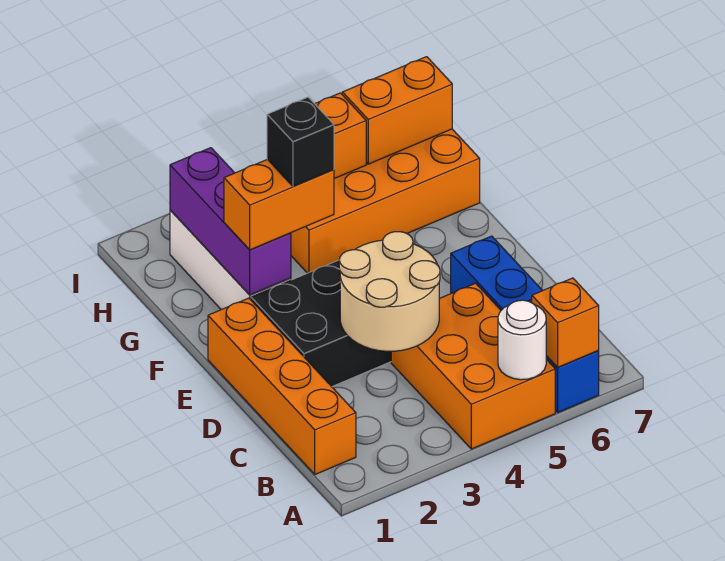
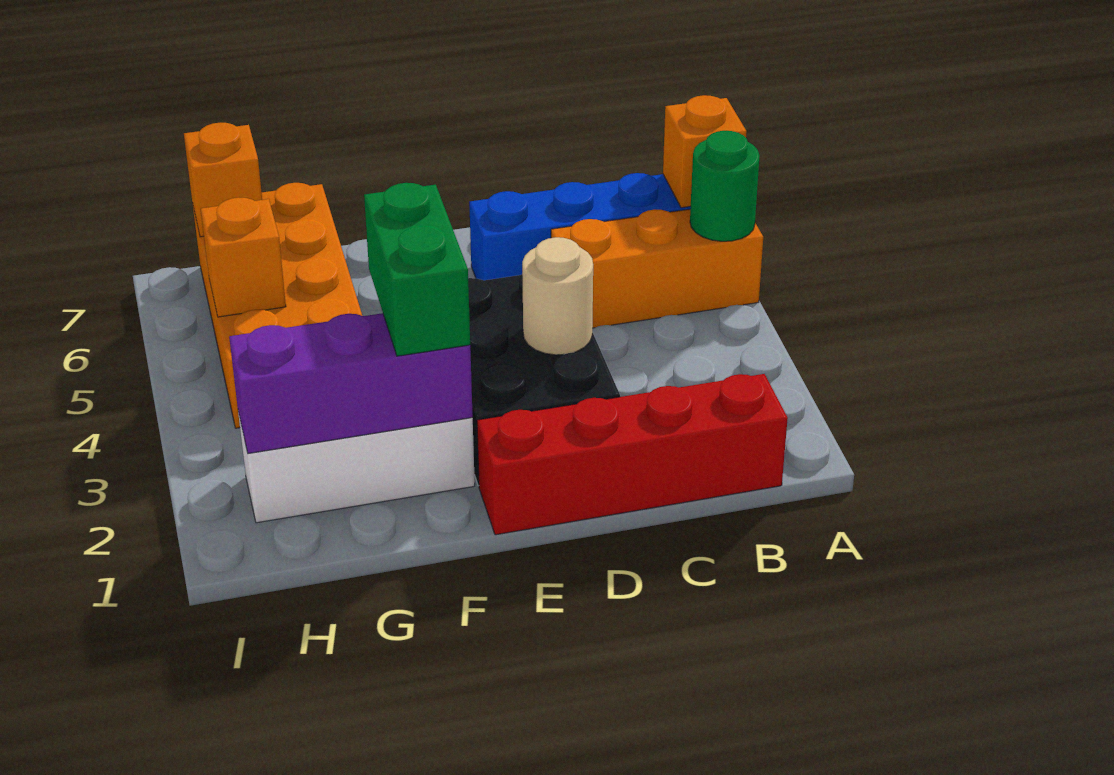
orange 2x3 brick [391,283,555,449] -> orange 1x3 brick [551,209,763,328]
white 1x1 round brick [498,300,546,380] -> green 1x1 round brick [690,131,760,241]
orange 1x4 brick [208,298,356,474] -> red 1x4 brick [477,374,788,535]
tan 2x2 round brick [339,232,440,351] -> tan 1x1 round brick [522,237,593,355]
orange 1x2 brick [224,159,334,250] -> green 1x2 brick [364,183,470,356]
black 1x1 brick [267,97,334,186] -> none
orange 1x2 brick [342,57,452,164] -> orange 1x1 brick [184,123,262,237]

